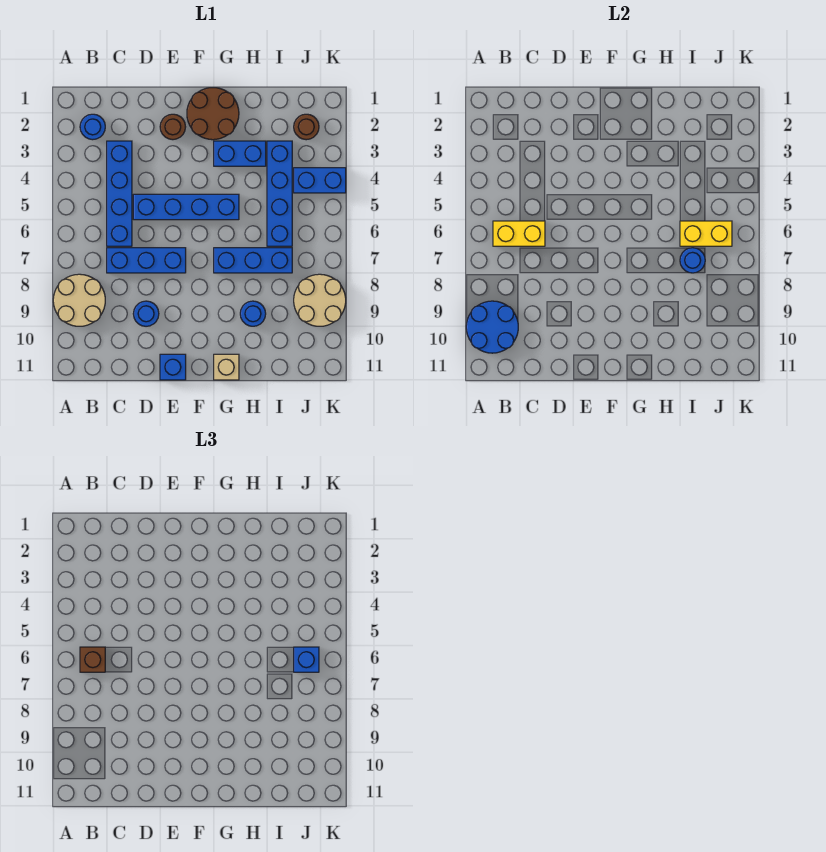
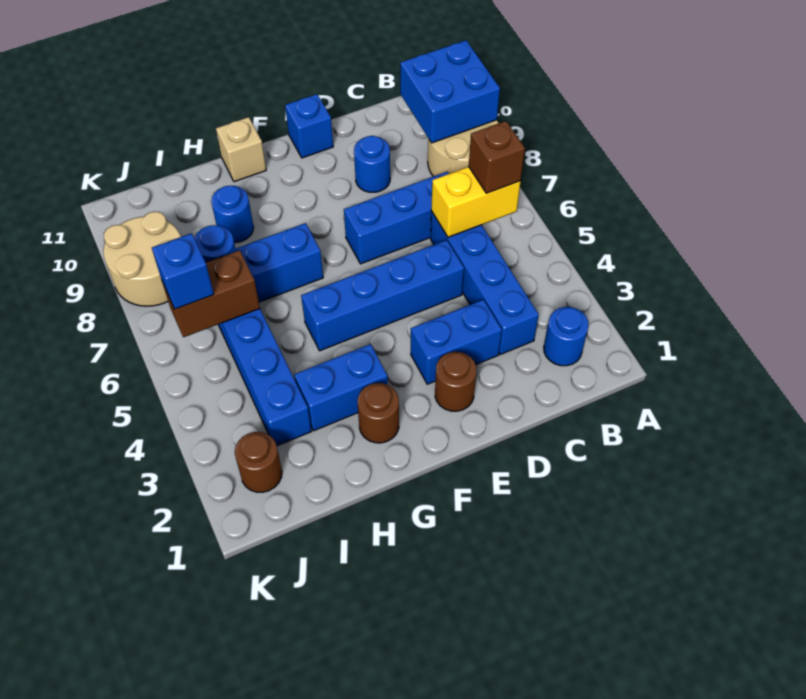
blue 2x2 round brick [466,301,518,353] -> blue 2x2 brick [400,40,500,143]
brown 2x2 round brick [187,88,239,140] -> brown 1x1 round brick [358,383,399,443]
yellow 1x2 brick [680,221,732,246] -> brown 1x2 brick [162,250,260,337]
blue 1x2 brick [294,168,346,193] -> blue 1x2 brick moved to [411,300,502,384]

